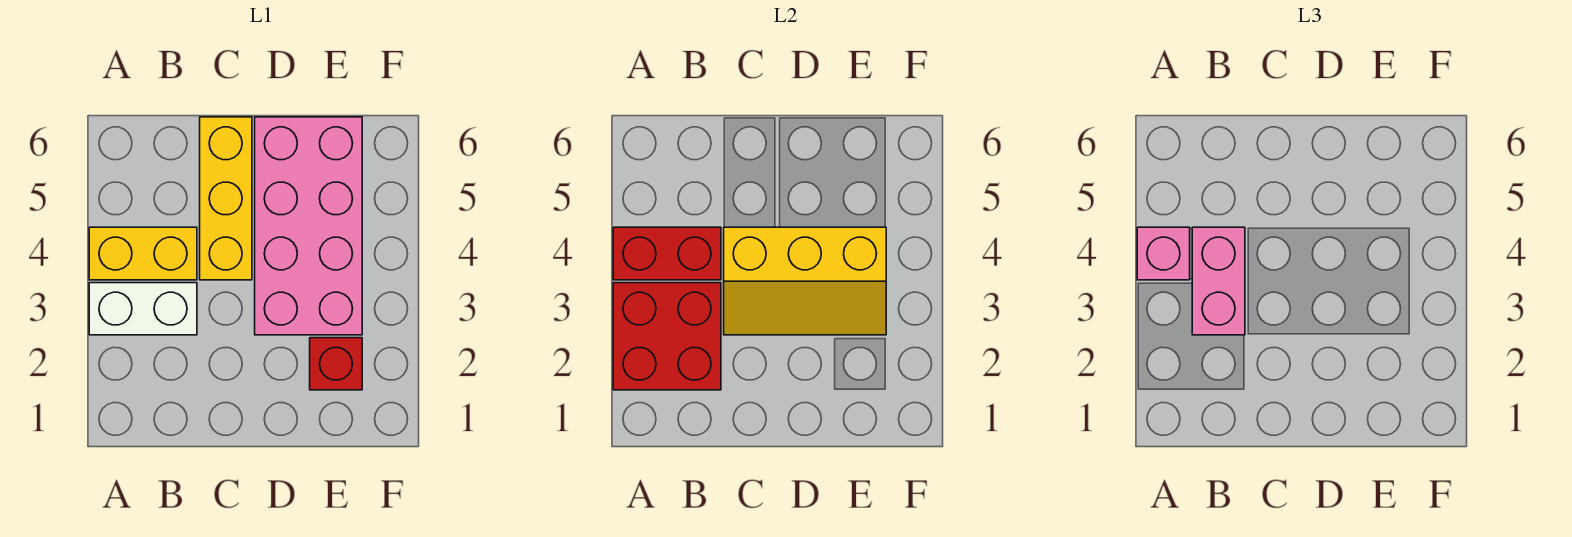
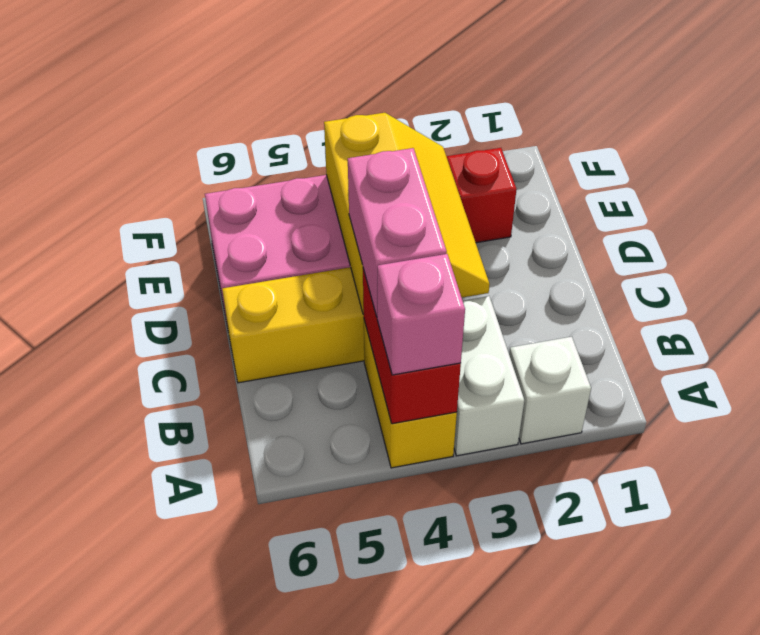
none -> white 1x1 brick [509,337,591,444]
red 2x2 brick [613,283,721,390] -> none
pink 1x2 brick [1192,227,1245,335] -> pink 1x2 brick turned to [348,148,447,317]

